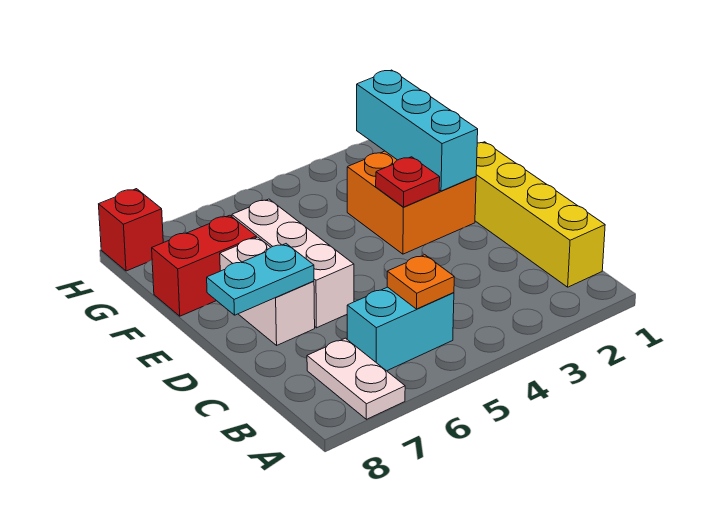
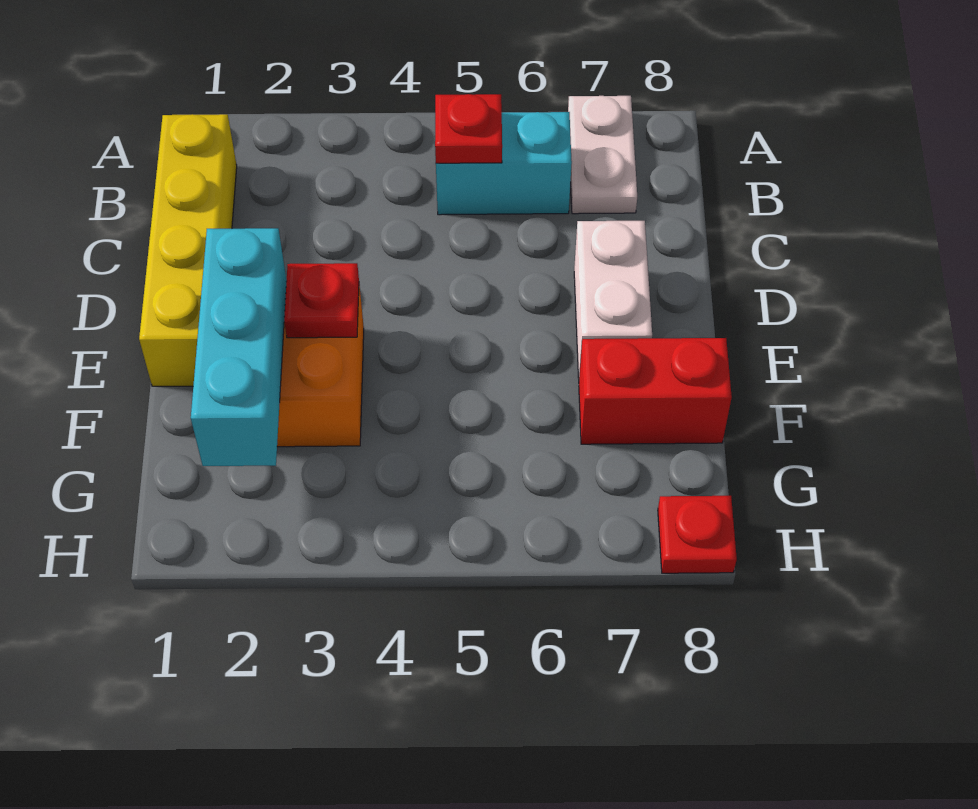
orange 1x1 plate [387,255,454,309] -> red 1x1 plate [435,94,502,163]
white 1x3 brick [232,199,354,328] -> none
cyan 1x2 plate [207,244,314,315] -> none
red 1x1 brick [99,189,163,271] -> red 1x1 plate [658,496,737,573]

